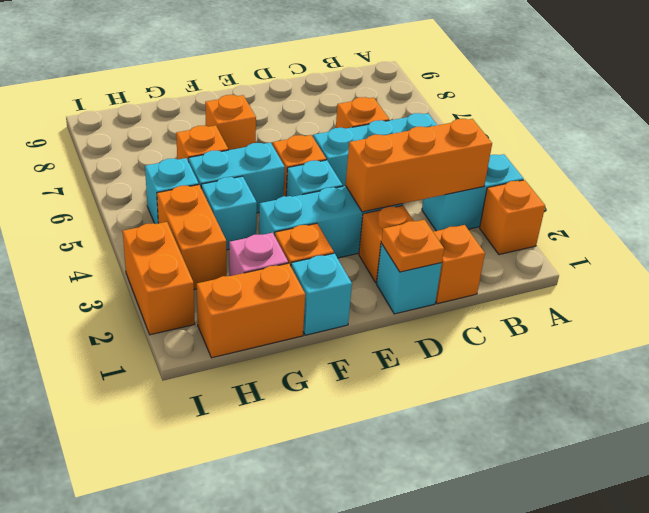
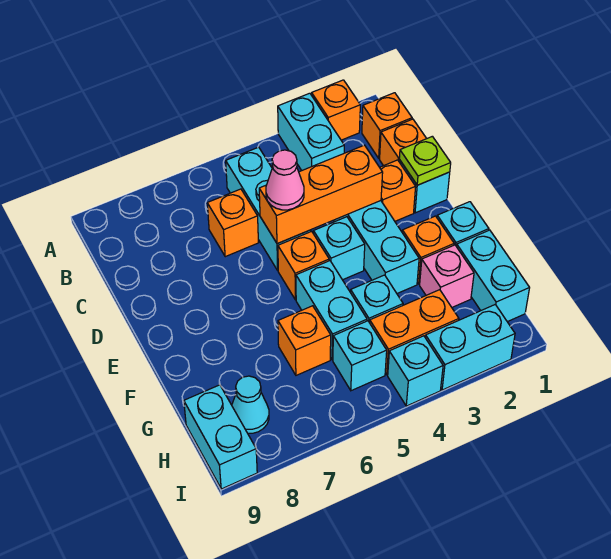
orange 1x3 brick [346,119,492,212] -> orange 1x3 brick turned to [259,145,383,244]
orange 1x1 plate [381,220,444,272] -> lime 1x1 plate [399,136,451,185]
none -> pink 1x1 cone [266,150,304,210]
orange 1x1 brick [205,95,256,150] -> orange 1x1 brick moved to [362,93,412,158]
orange 1x2 brick [197,263,305,358] -> cyan 1x2 brick [457,230,529,322]
none -> cyan 1x1 cone [232,376,269,433]
none -> cyan 1x2 brick [184,385,257,489]
orange 1x2 brick [123,222,195,335] -> cyan 1x2 brick [425,304,515,390]
none -> cyan 1x1 brick [388,336,443,406]

